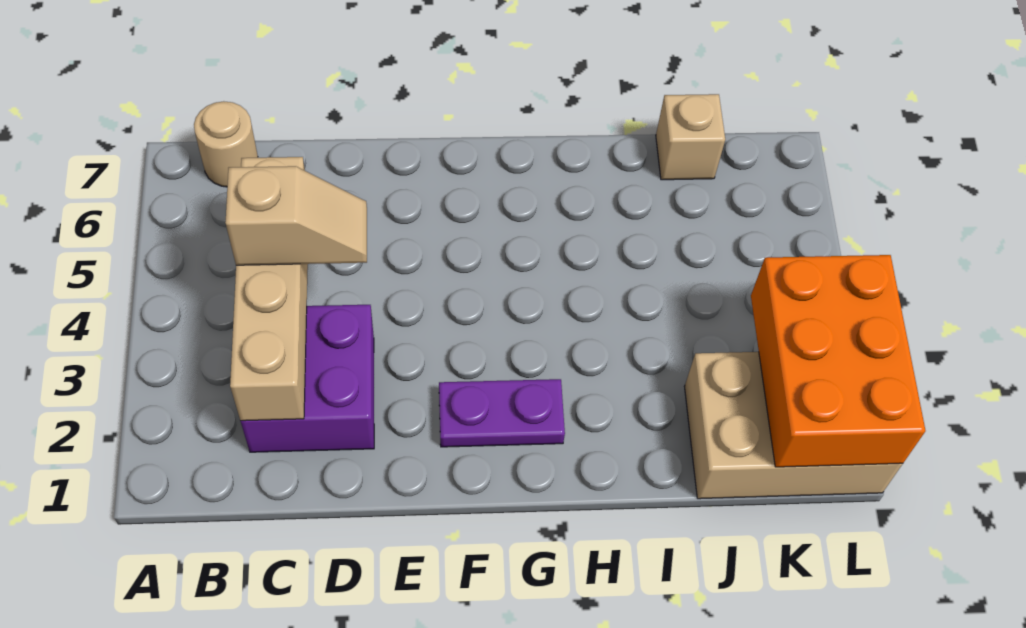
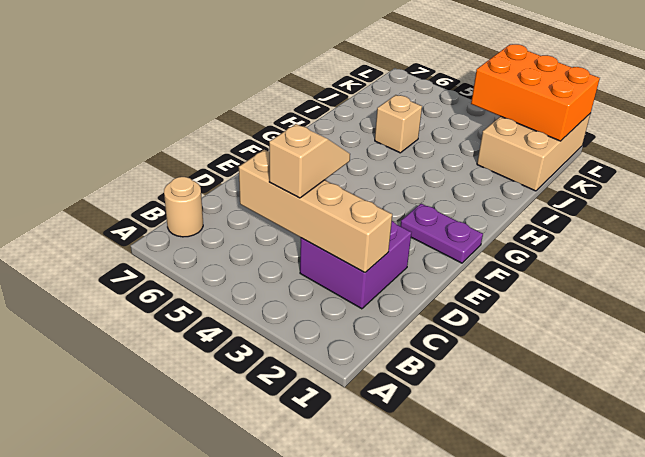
purple 1x2 plate [439,379,565,447] -> purple 1x2 plate turned to [401,204,483,263]
tan 1x1 brick [656,94,725,180] -> tan 1x1 brick moved to [375,95,422,153]

